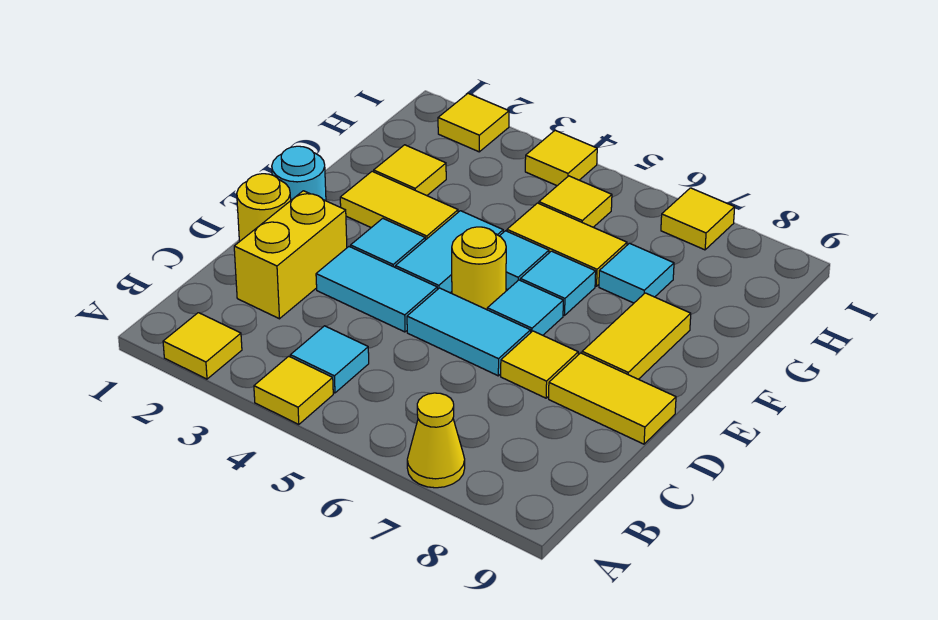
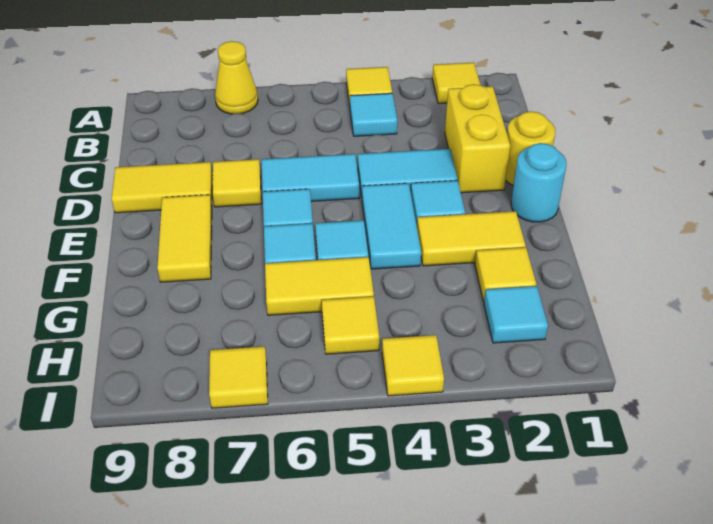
yellow 1x1 round brick [452,227,506,310] -> none
cyan 1x1 tile [599,243,674,303] -> cyan 1x1 tile moved to [484,286,548,343]
yellow 1x1 tile [438,93,509,152] -> none

